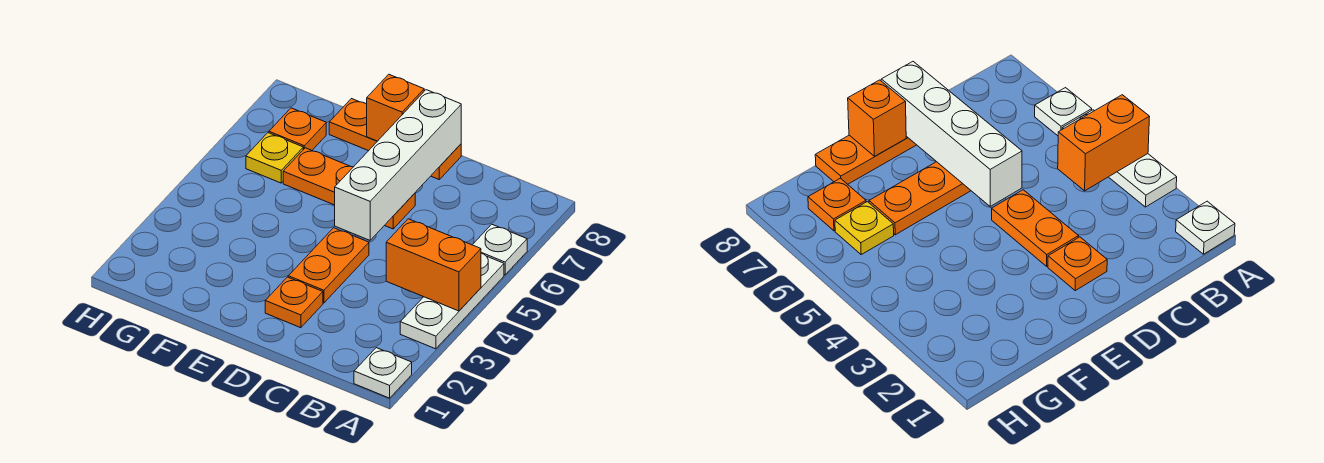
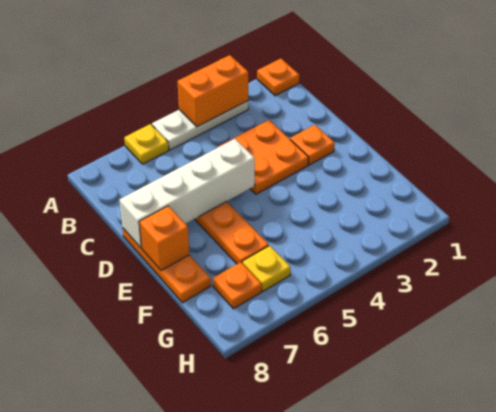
white 1x1 plate [354,348,412,398] -> orange 1x1 plate [257,59,299,96]
orange 1x2 brick [386,219,481,311] -> orange 1x2 brick turned to [177,55,248,127]
white 1x1 plate [473,224,527,275] -> yellow 1x1 plate [124,124,169,164]
orange 1x2 plate [288,228,369,303] -> orange 2x2 plate [217,120,309,194]

